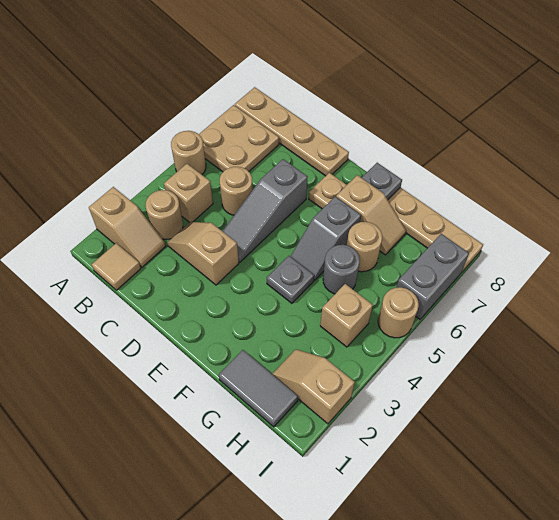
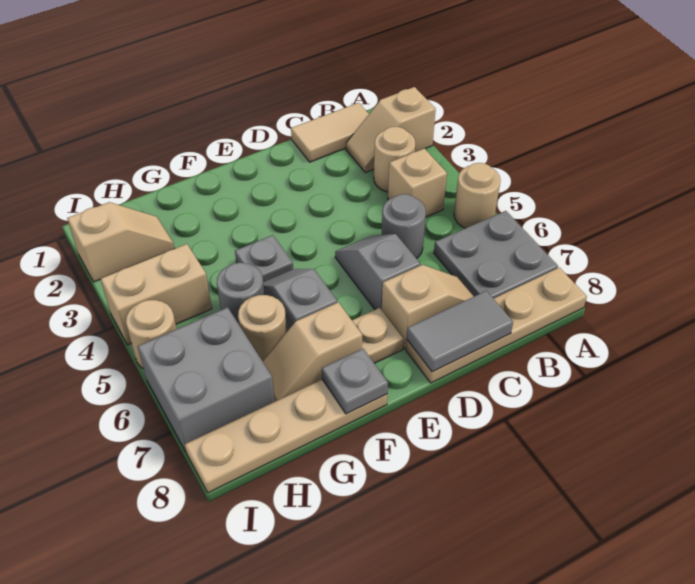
tan 2x2 plate [199,105,279,172] -> grey 2x2 plate [434,211,558,299]
tan 1x1 tile [92,243,141,290] -> tan 1x2 tile [291,103,369,162]
tan 1x2 slope [167,222,239,285] -> tan 1x2 slope moved to [382,265,474,349]
tan 1x1 round brick [220,167,253,215] -> grey 1x1 round brick [382,194,426,259]
grey 1x3 slope [223,159,308,262] -> grey 1x2 slope [335,234,420,310]
grey 1x2 tile [219,350,298,427] -> grey 1x2 tile moved to [407,291,513,372]
tan 1x1 brick [320,284,373,347] -> tan 1x2 brick [101,244,212,345]
grey 1x2 brick [396,234,469,319] -> grey 2x2 brick [138,307,275,452]

